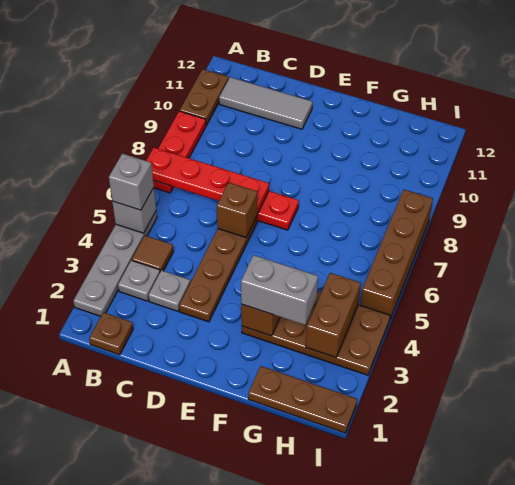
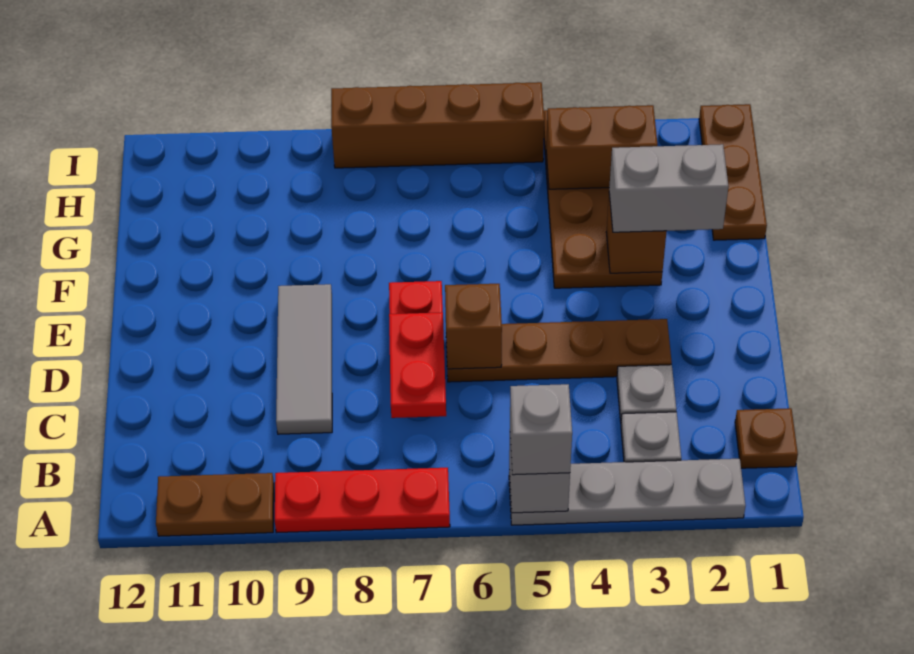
red 1x4 plate [146,148,269,213] -> red 1x2 plate [389,312,446,418]
brown 1x1 tile [132,236,174,272] -> none
grey 1x3 tile [219,77,312,129] -> grey 1x3 tile moved to [276,284,332,434]
grey 1x2 brick [241,255,318,325] -> grey 1x2 brick turned to [609,144,728,232]

